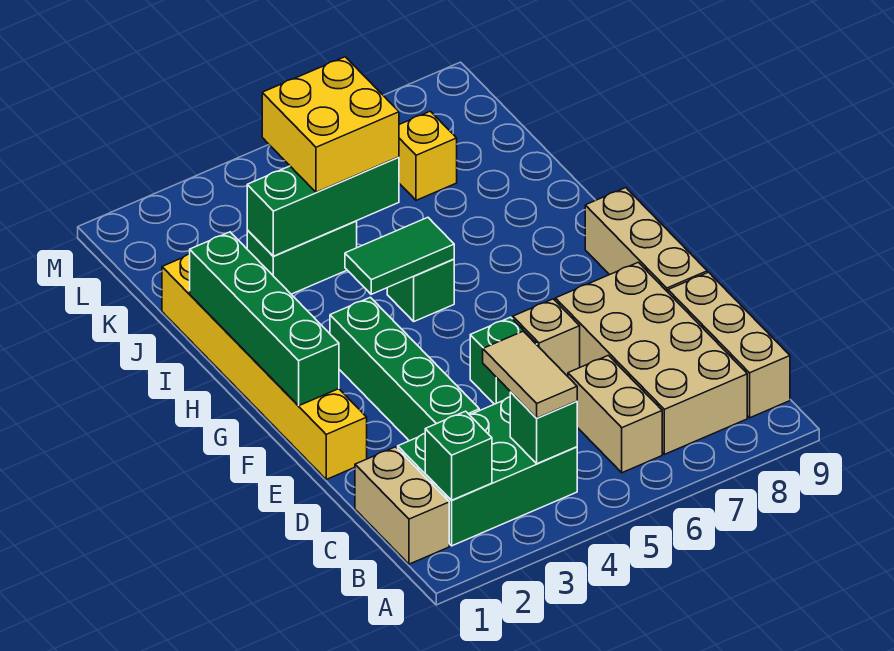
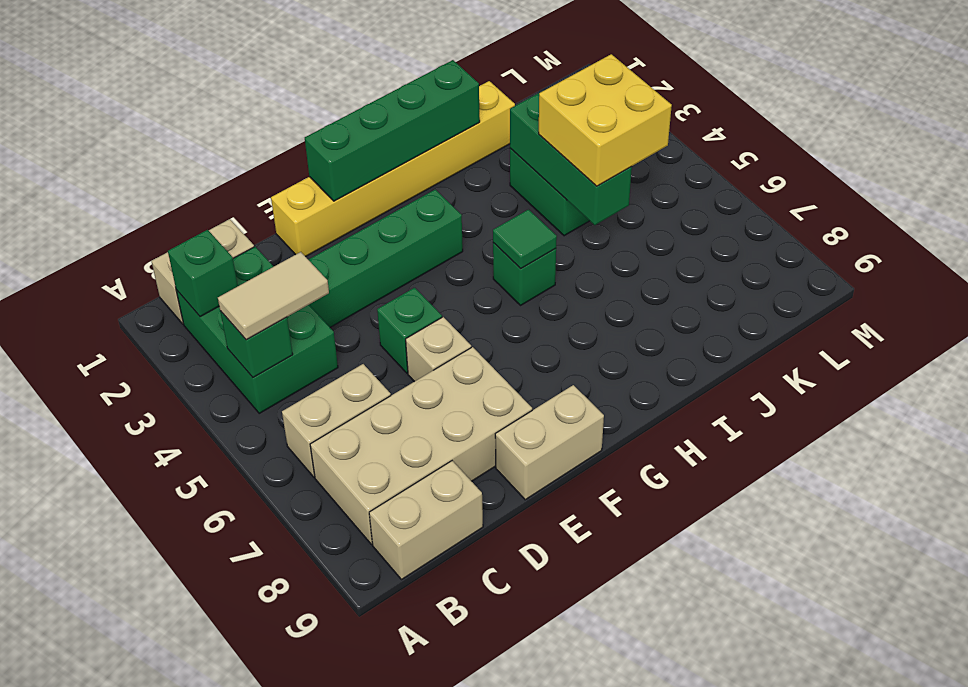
tan 1x3 brick [668,272,790,418] -> tan 1x2 brick [369,461,483,580]
tan 1x3 brick [585,188,707,292] -> tan 1x2 brick [495,385,604,500]
green 1x2 tile [345,217,454,294] -> green 1x1 tile [493,210,557,269]
yellow 1x1 brick [399,111,457,200] -> none

